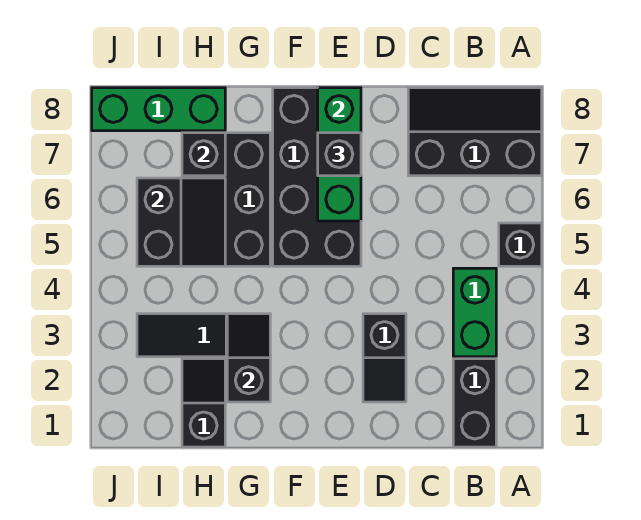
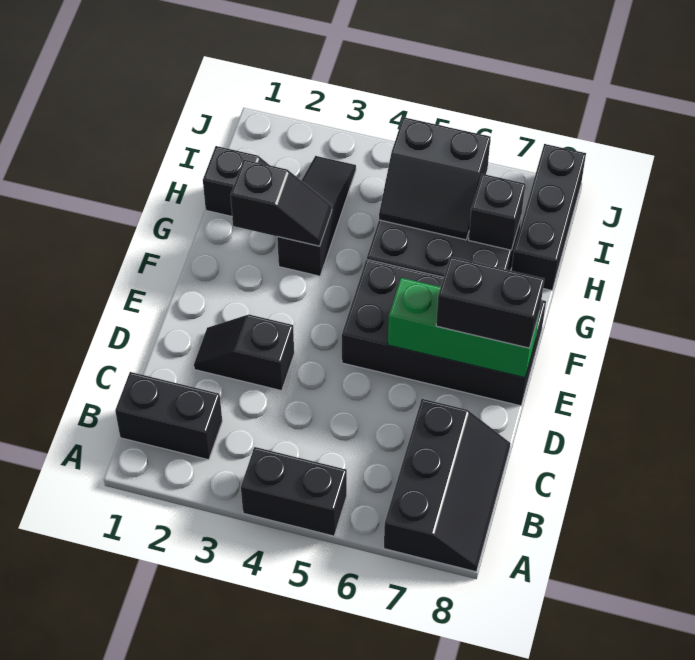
black 1x1 brick [499,223,542,266] -> black 1x2 brick [241,447,347,536]
green 1x2 brick [453,268,496,357] -> none
black 1x1 brick [318,133,361,176] -> black 1x2 brick [436,257,544,348]
green 1x3 brick [92,88,225,131] -> black 1x3 brick [511,144,586,290]

